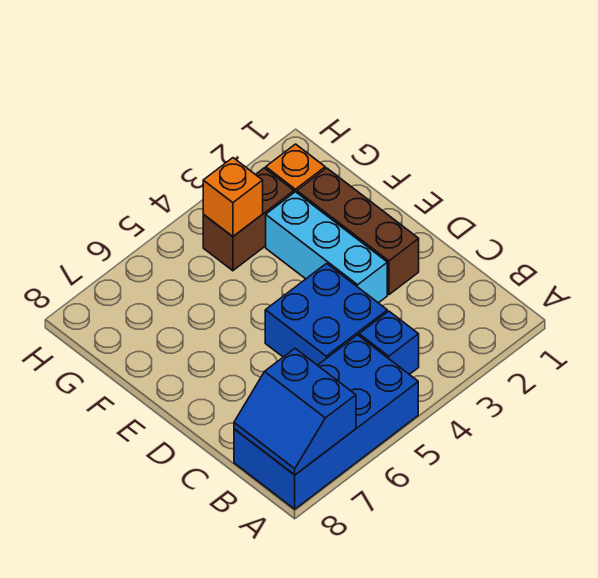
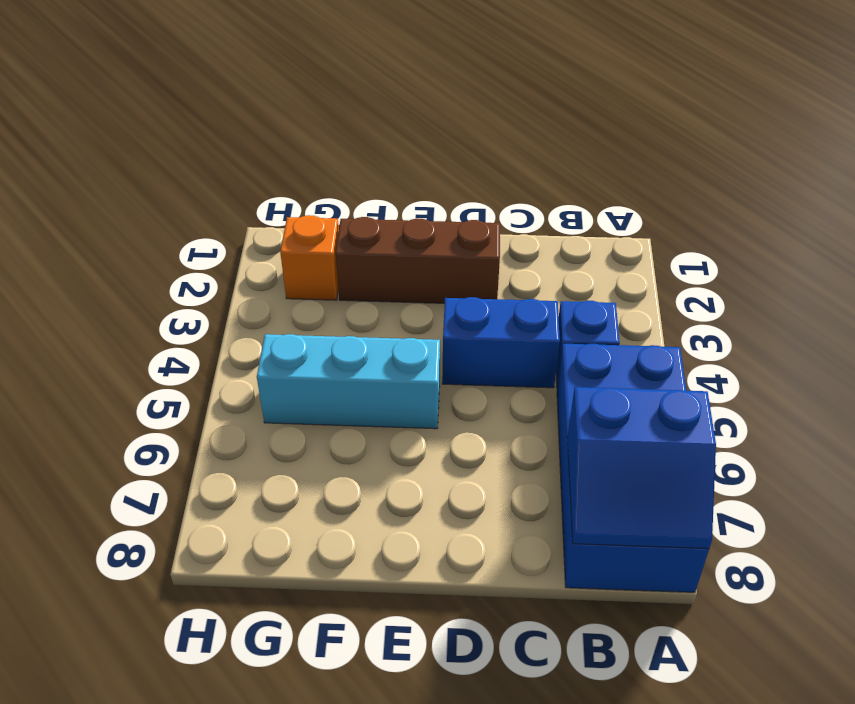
blue 2x2 brick [265,264,387,365] -> blue 1x2 brick [442,297,560,388]
cyan 1x3 brick [266,192,387,303] -> cyan 1x3 brick moved to [257,334,440,429]
brown 1x2 brick [203,168,294,271] -> none
orange 1x1 brick [203,158,263,236] -> none

